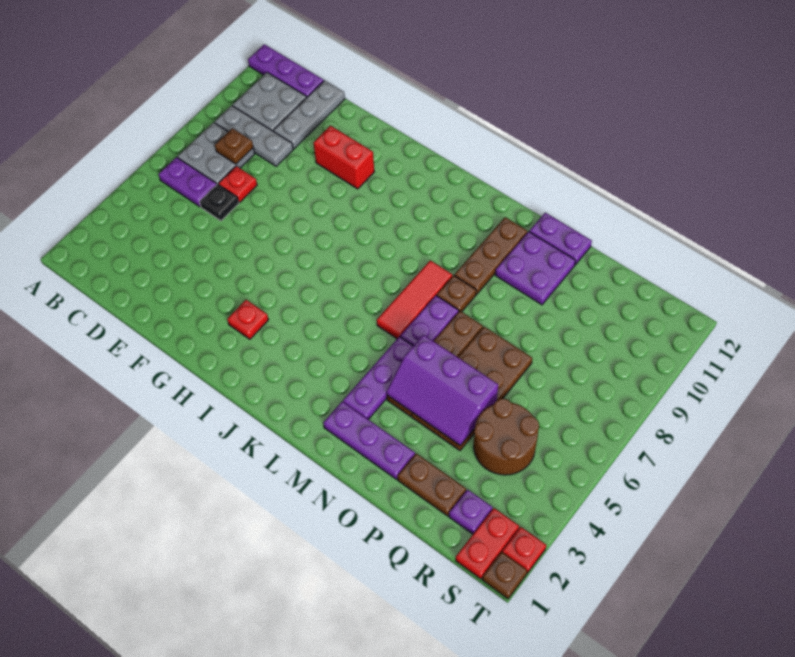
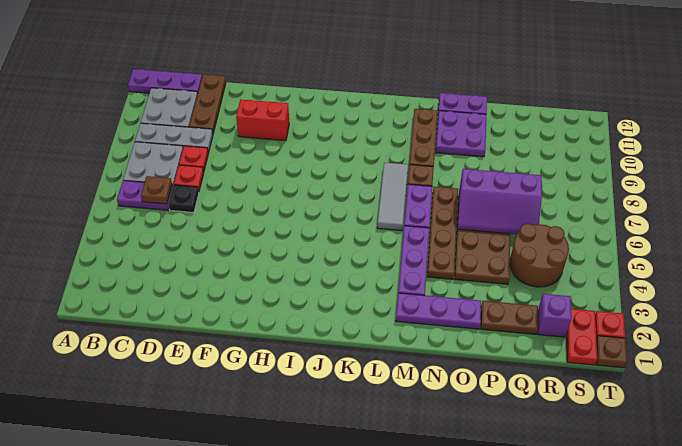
brown 1x1 plate [215,128,253,164] -> brown 1x1 plate moved to [141,176,172,204]
grey 1x3 plate [273,80,345,149] -> brown 1x3 plate [189,75,226,133]
red 1x1 plate [227,300,268,339] -> red 1x1 plate moved to [179,146,208,172]
red 1x3 tile [377,260,452,339] -> grey 1x3 tile [377,162,408,231]
purple 2x3 slope [386,335,498,445] -> purple 2x3 slope moved to [458,169,542,234]
purple 1x1 plate [449,490,492,534] -> purple 1x1 brick [538,294,571,337]

